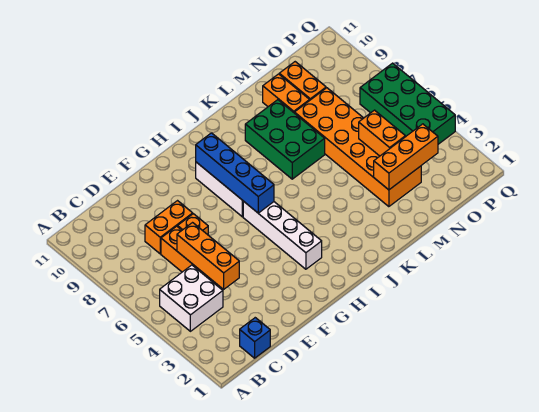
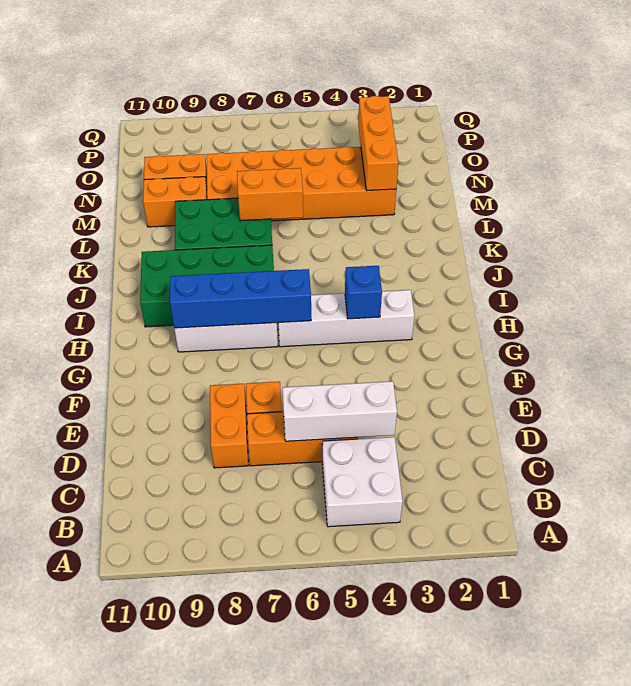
blue 1x1 brick [240,318,270,358] -> blue 1x1 brick moved to [345,266,382,319]
orange 1x3 brick [177,223,239,289] -> white 1x3 brick [283,381,397,441]
orange 1x2 brick [359,110,405,156] -> orange 1x2 brick moved to [237,168,303,221]
green 2x4 brick [360,63,455,144] -> green 2x4 brick moved to [140,245,274,327]

